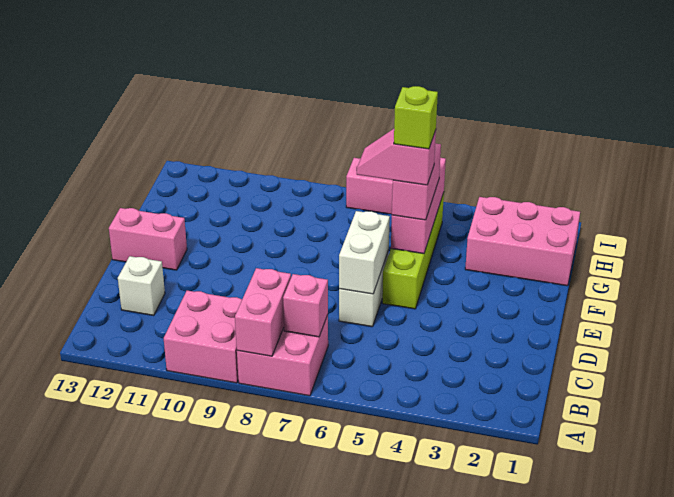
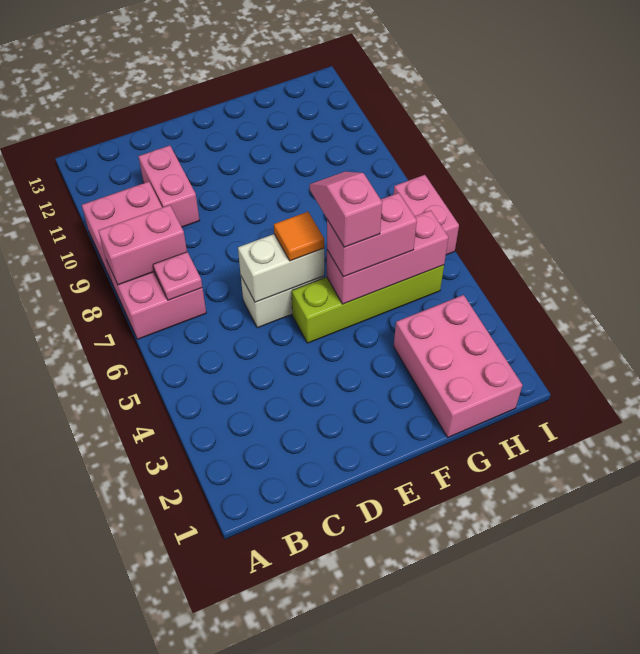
pink 1x1 brick [283,274,328,337] -> pink 1x1 plate [153,252,202,300]
white 1x1 brick [118,256,165,316] -> none
none -> orange 1x1 tile [274,212,324,261]
pink 1x2 brick [109,208,187,270] -> pink 1x2 brick moved to [138,146,200,227]
lime 1x1 brick [394,86,438,149] -> none

